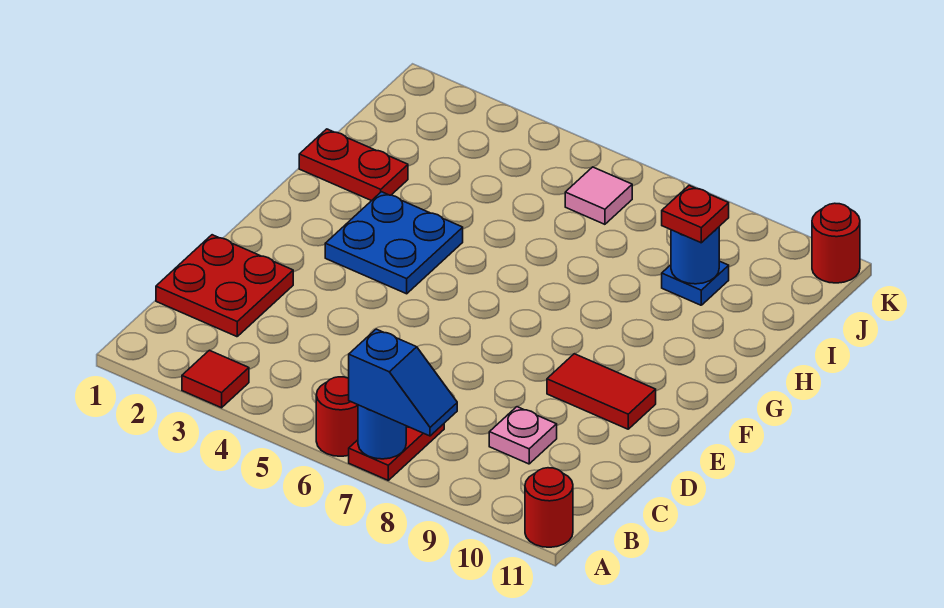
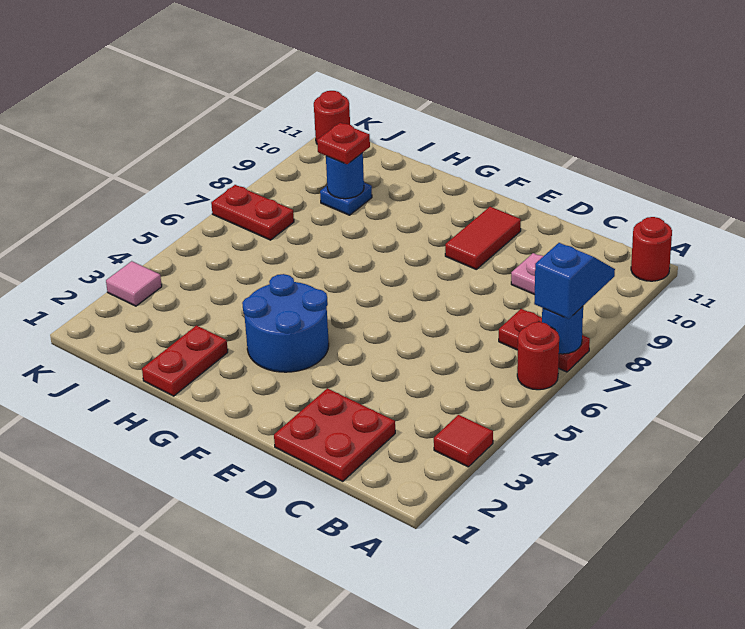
blue 2x2 plate [325,192,463,294] -> blue 2x2 round brick [242,274,329,372]
pink 1x1 tile [565,167,632,224] -> pink 1x1 tile moved to [106,261,162,306]
none -> red 1x2 plate [211,185,294,240]

